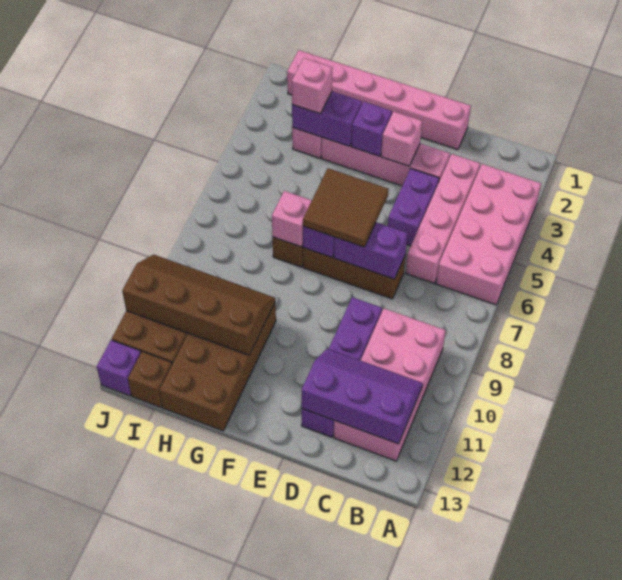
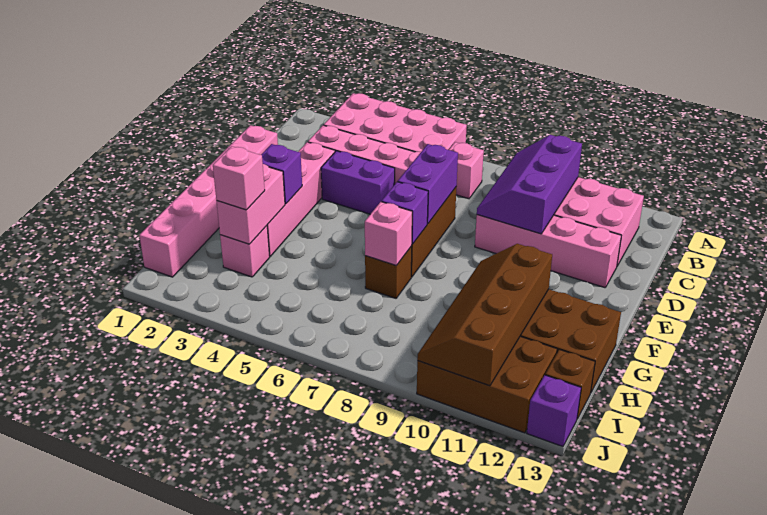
purple 2x3 slope [302,349,423,444] -> purple 2x3 slope moved to [477,135,582,234]
purple 1x4 brick [302,297,382,437] -> pink 1x4 brick [475,215,621,288]
pink 1x1 brick [381,112,422,166] -> pink 1x1 brick moved to [449,142,484,199]
brown 2x2 tile [303,168,389,247] -> none
purple 1x2 brick [292,91,362,146] -> pink 1x2 brick [217,164,285,244]

